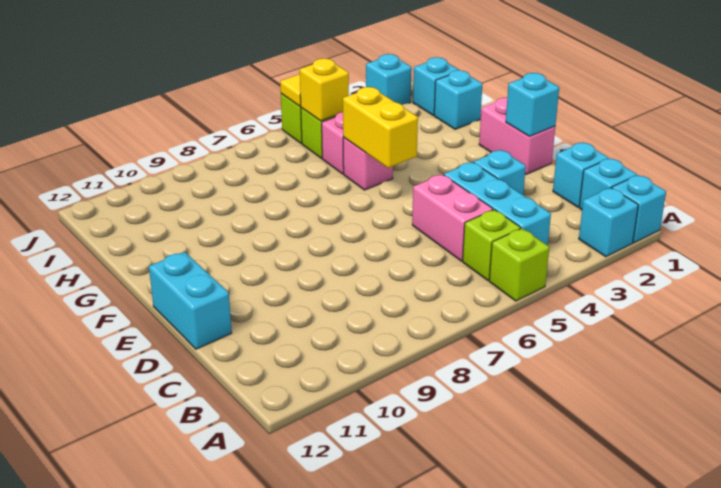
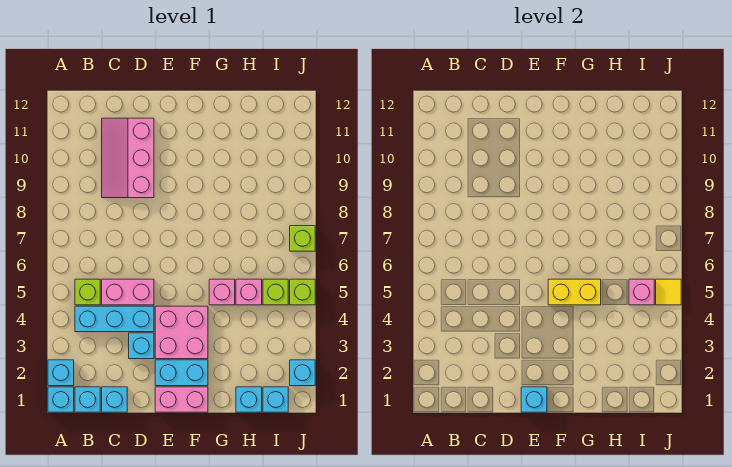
lime 1x1 brick [489,228,549,301] -> lime 1x1 brick moved to [290,226,315,251]
none -> pink 2x3 slope [102,118,154,198]
cyan 1x2 brick [149,252,232,349] -> cyan 1x2 brick moved to [155,360,208,386]
none -> pink 2x2 brick [155,306,208,359]
yellow 1x1 brick [300,58,349,121] -> pink 1x1 brick [629,279,654,305]

